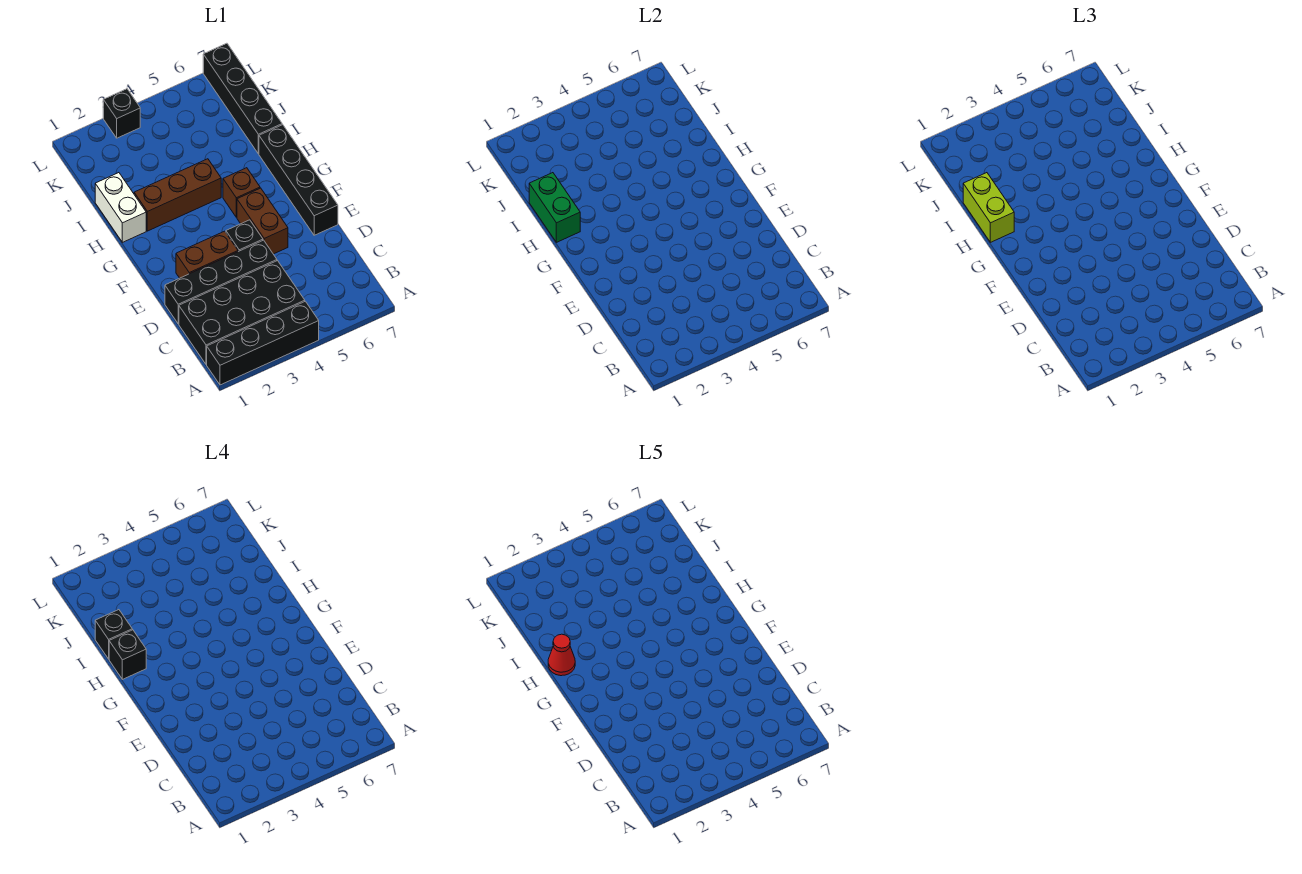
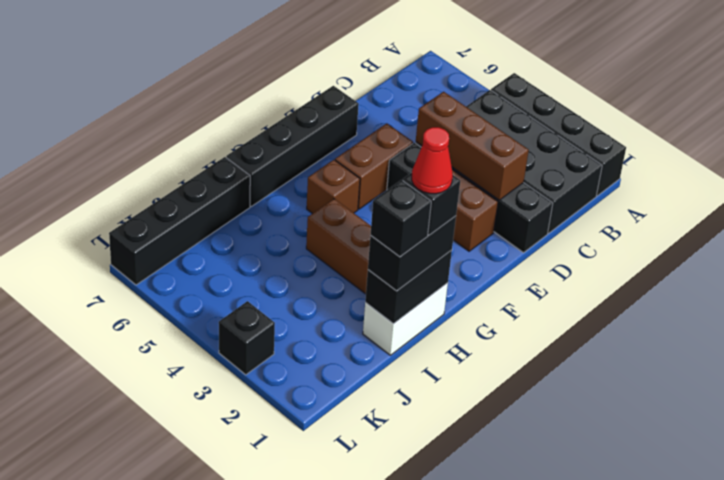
none -> brown 1x3 brick [416,92,529,200]
green 1x2 brick [529,173,580,242] -> black 1x2 brick [365,250,452,324]
lime 1x2 brick [963,173,1014,242] -> black 1x2 brick [368,216,456,291]

